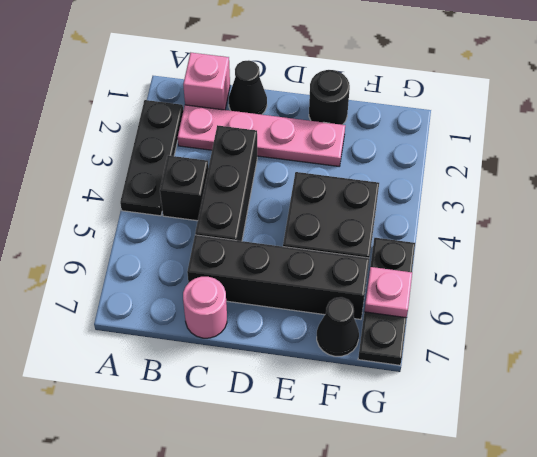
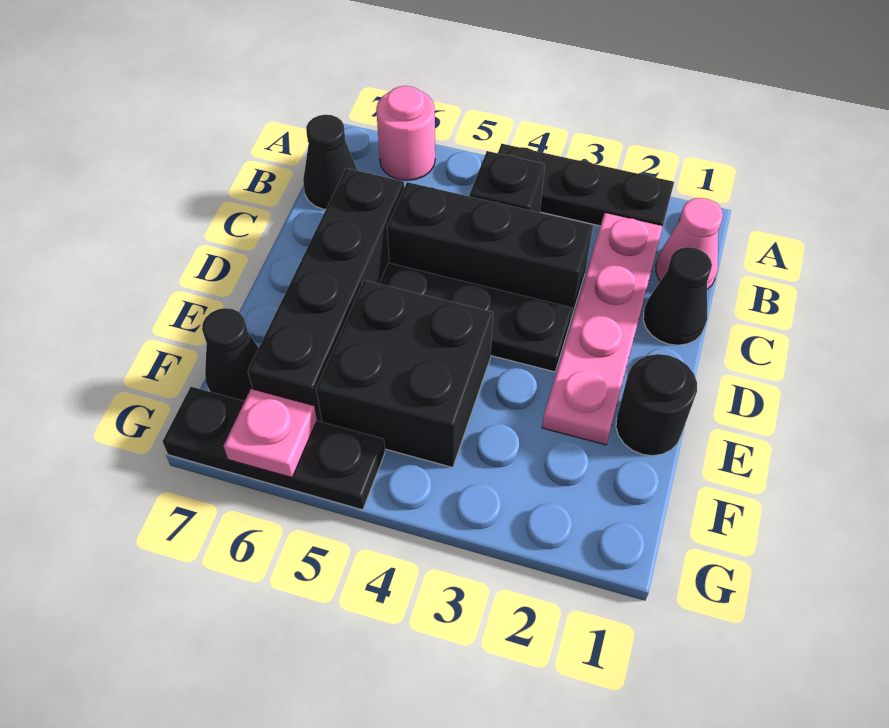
pink 1x1 brick [183,53,230,110] -> pink 1x1 cone [656,198,723,289]
none -> black 1x1 cone [303,115,358,209]
pink 1x1 round brick [183,277,227,338] -> pink 1x1 round brick moved to [376,86,435,180]
none -> black 1x3 plate [379,263,573,372]

